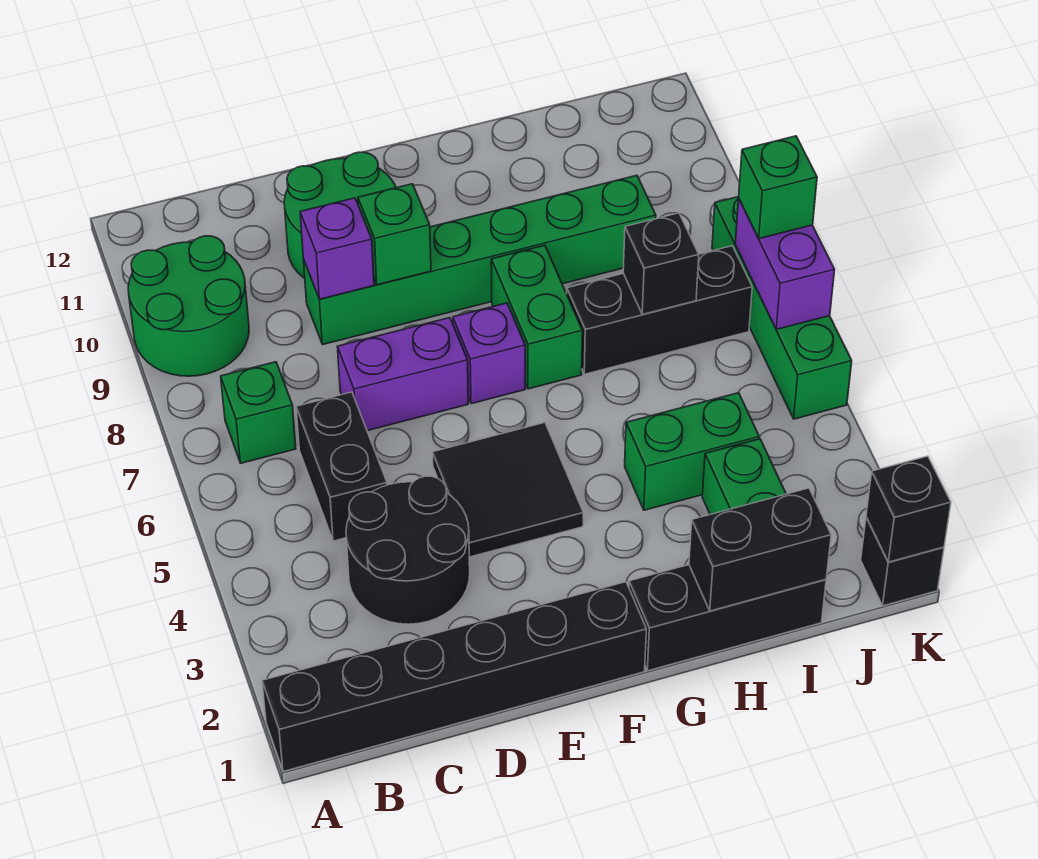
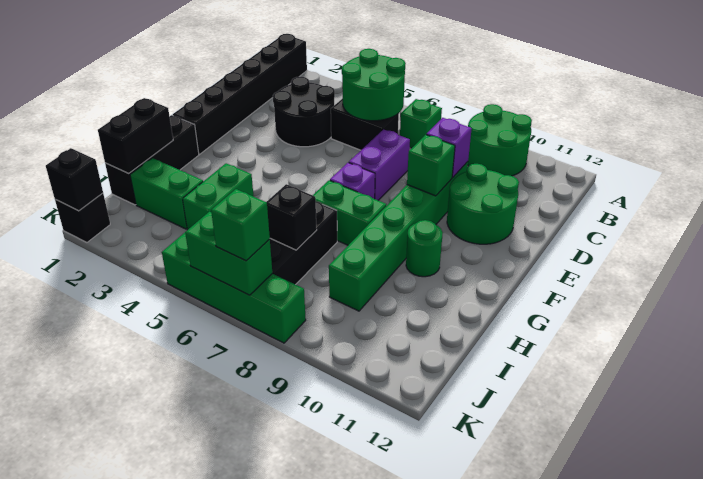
none -> green 2x2 round brick [342,49,406,121]
black 2x2 tile [433,423,583,557] -> none
none -> green 1x1 round brick [406,220,443,277]
purple 1x2 brick [735,198,835,329] -> green 1x2 brick [185,212,272,295]

